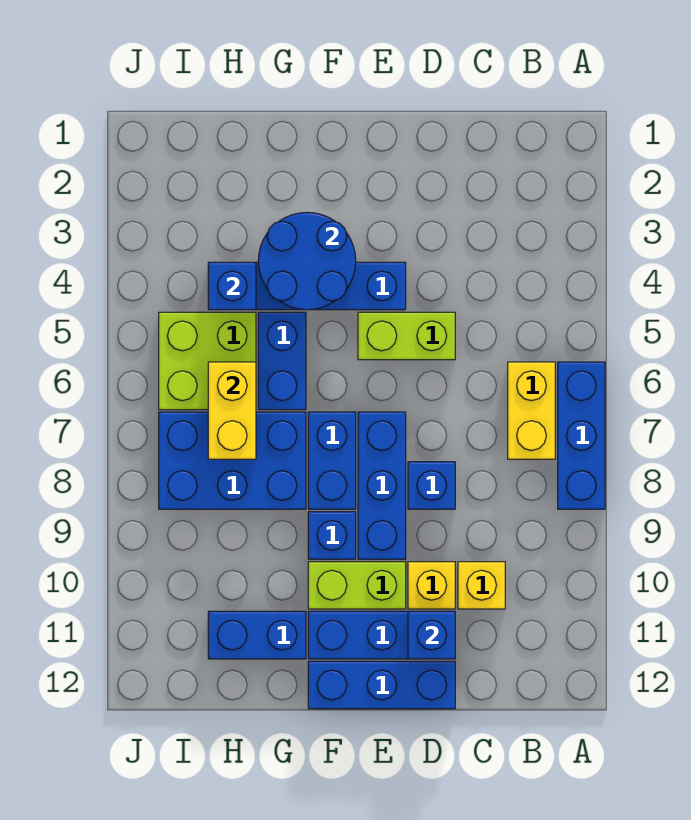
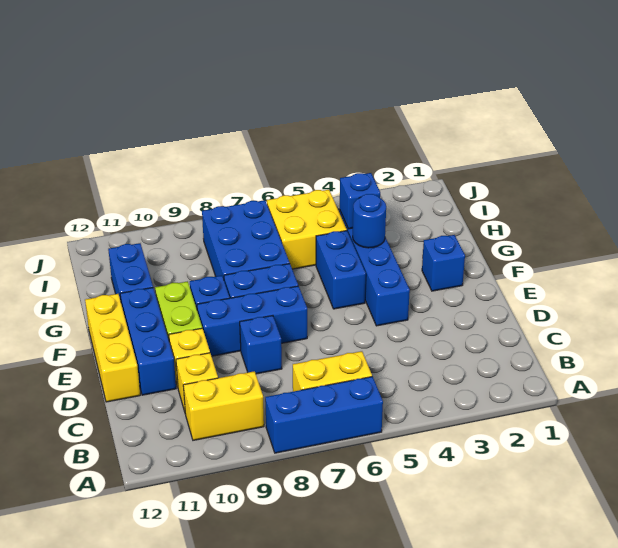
lime 1x2 brick [358,312,455,360] -> none
blue 1x1 brick [408,611,455,659] -> blue 1x1 brick moved to [422,235,465,291]
blue 1x3 brick [308,661,455,709] -> yellow 1x3 brick [85,294,140,402]
blue 2x2 round brick [258,212,356,310] -> blue 1x1 round brick [353,194,386,248]
blue 1x2 brick [258,312,306,410] -> blue 1x2 brick turned to [316,231,366,309]
lime 2x2 brick [159,312,256,410] -> yellow 2x2 brick [267,190,347,269]
yellow 1x2 brick [208,362,256,459] -> yellow 1x2 brick moved to [183,371,264,440]

